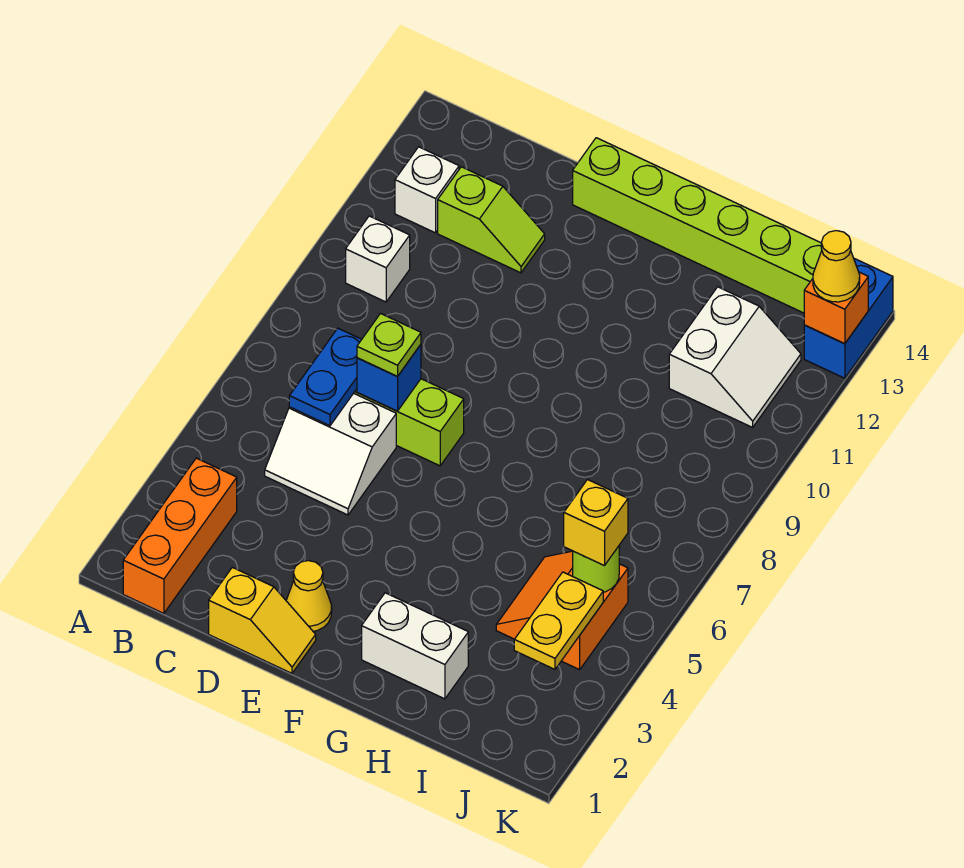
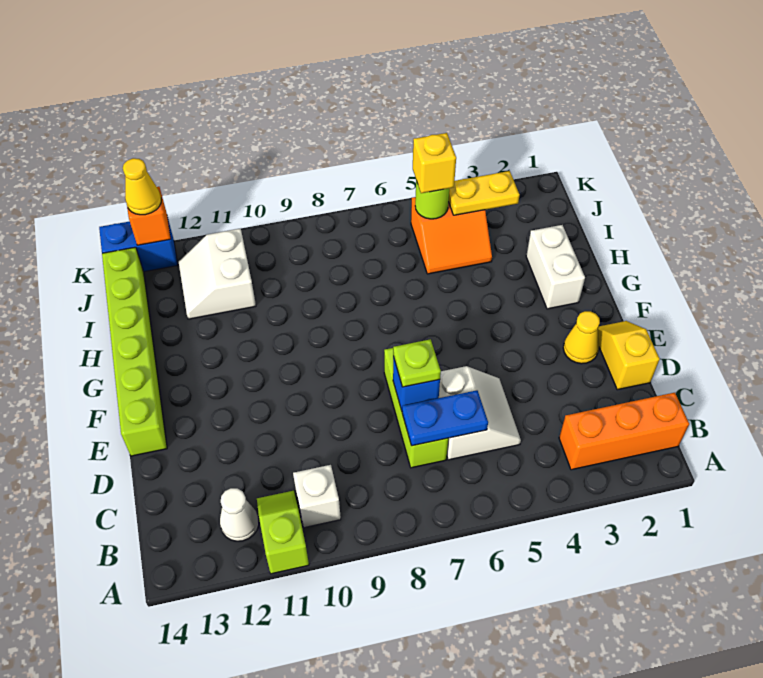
white 1x1 brick [395,147,459,233] -> white 1x1 cone [220,488,259,541]
lime 1x2 slope [438,167,545,273] -> lime 1x2 slope moved to [257,491,309,574]
white 2x2 slope [669,287,801,427] -> white 2x2 slope turned to [179,228,256,319]

